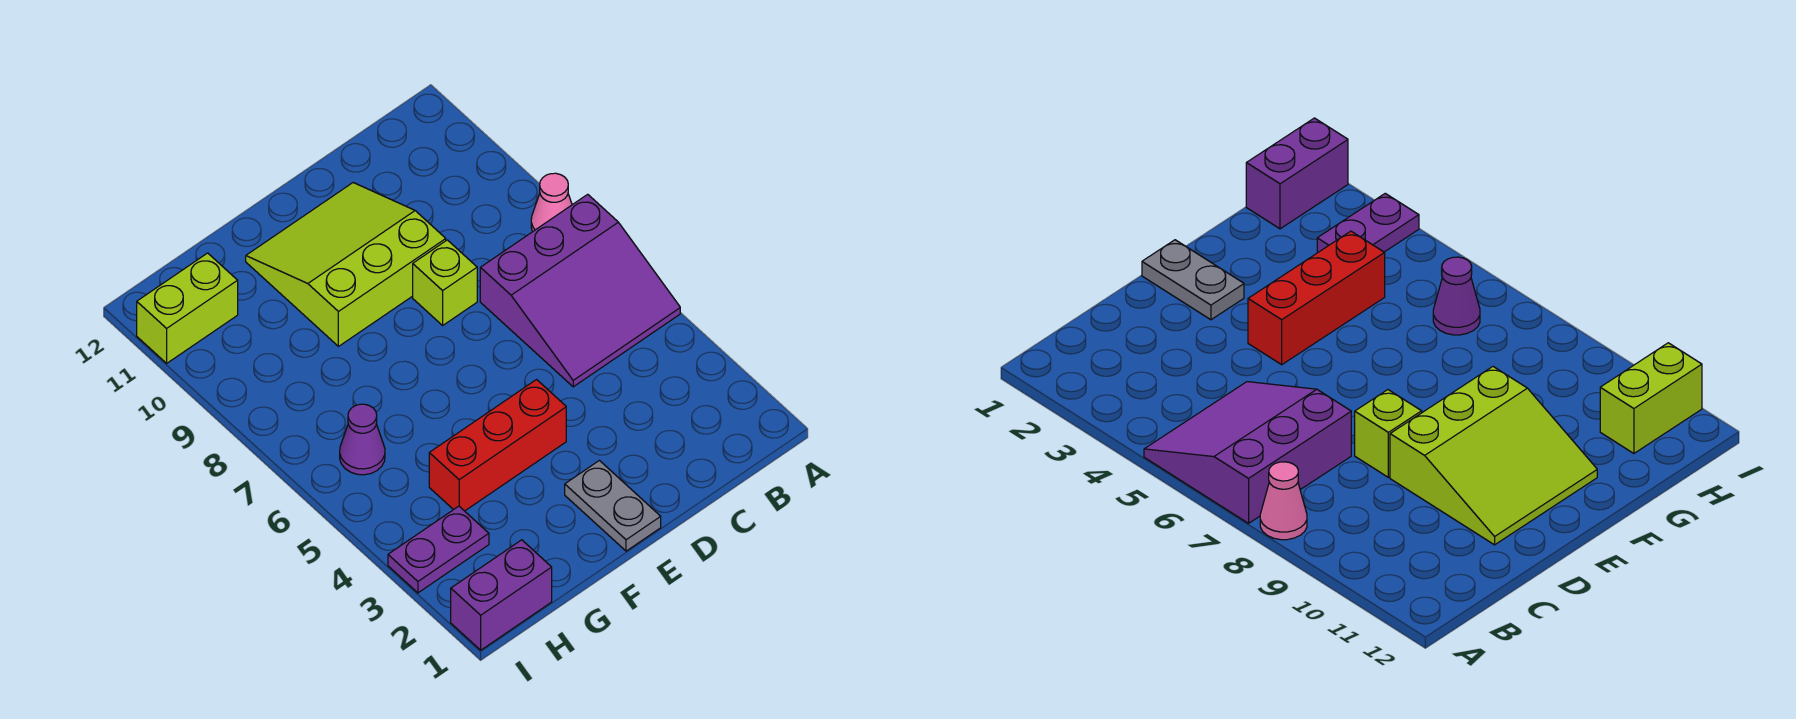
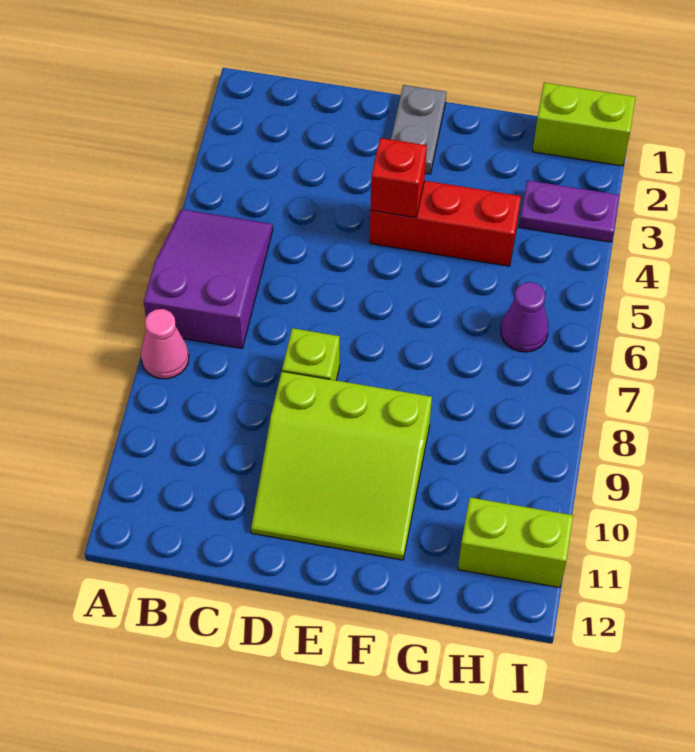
purple 3x3 slope [480,194,680,387] -> purple 2x3 slope [144,209,273,348]
none -> red 1x1 brick [370,138,427,218]
purple 1x2 brick [451,540,552,650] -> lime 1x2 brick [533,83,635,166]

